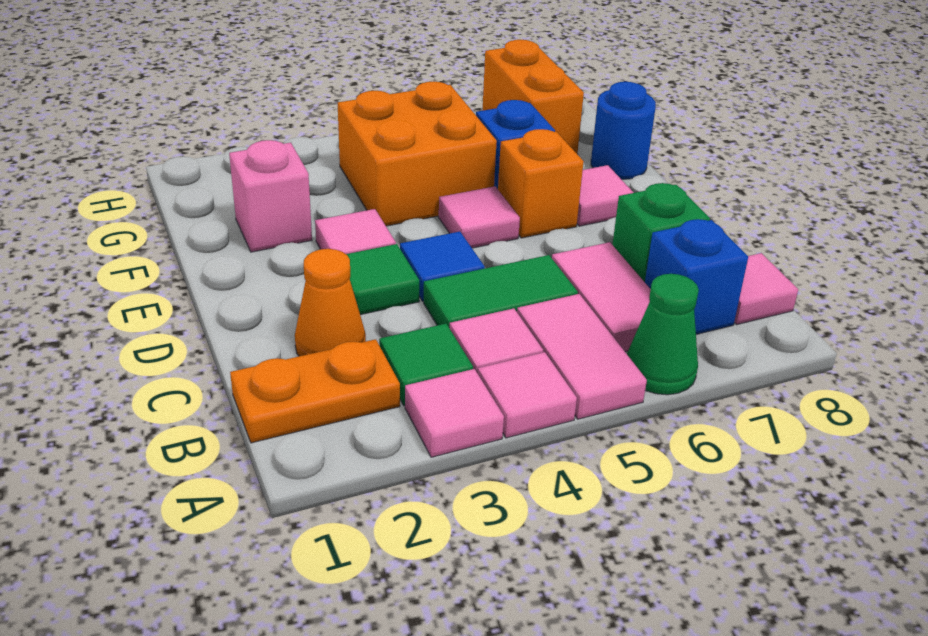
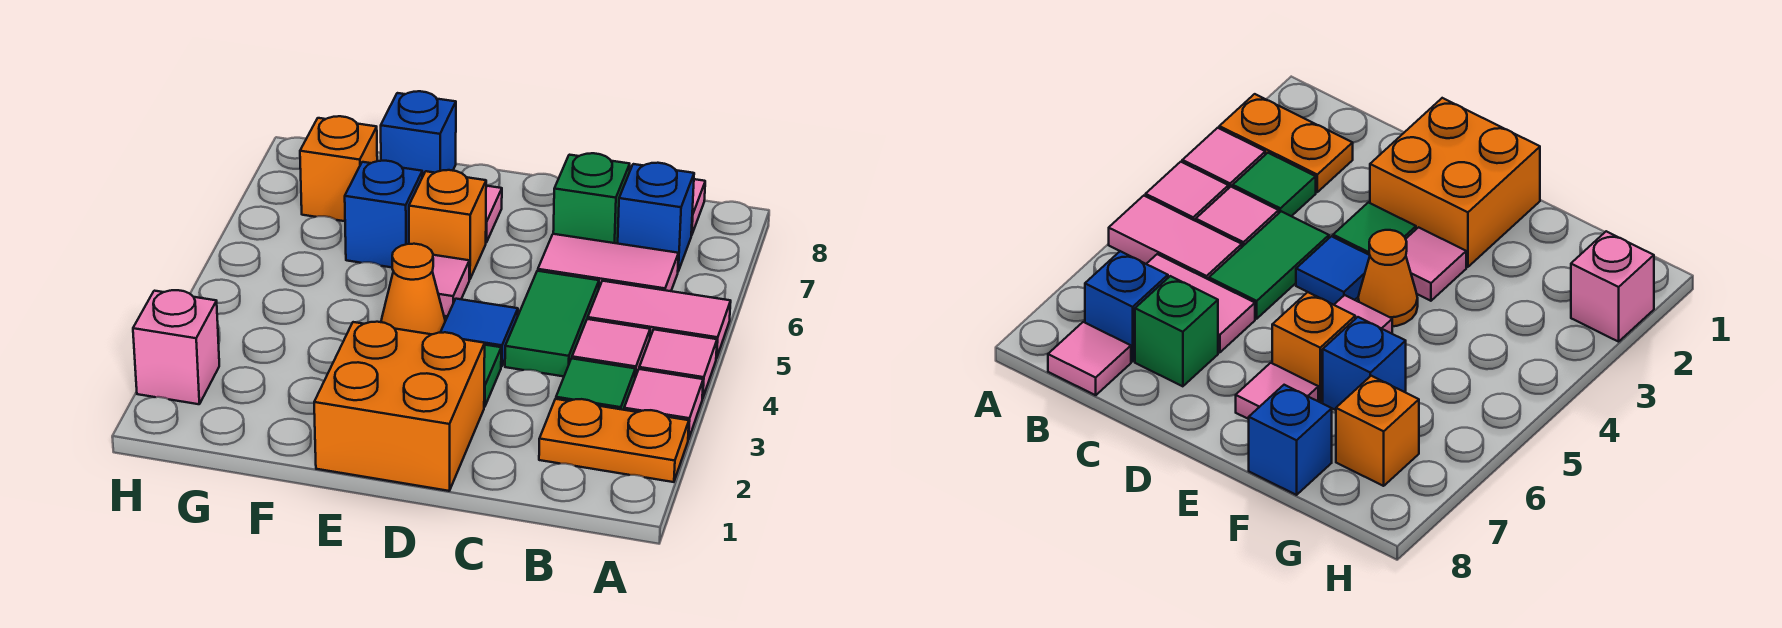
green 1x1 cone [627,274,699,395] -> none
orange 1x2 plate [230,339,400,443] -> orange 1x2 plate turned to [539,399,689,482]
orange 1x1 cone [295,249,366,356] -> orange 1x1 cone moved to [381,244,445,334]
pink 1x1 brick [229,140,312,252] -> pink 1x1 brick moved to [133,290,219,404]
orange 2x2 brick [338,81,497,226] -> orange 2x2 brick moved to [314,322,485,491]
blue 1x1 round brick [591,82,656,179] -> blue 1x1 brick [381,91,456,177]
orange 1x2 brick [482,40,584,154] -> orange 1x1 brick [300,116,377,221]

